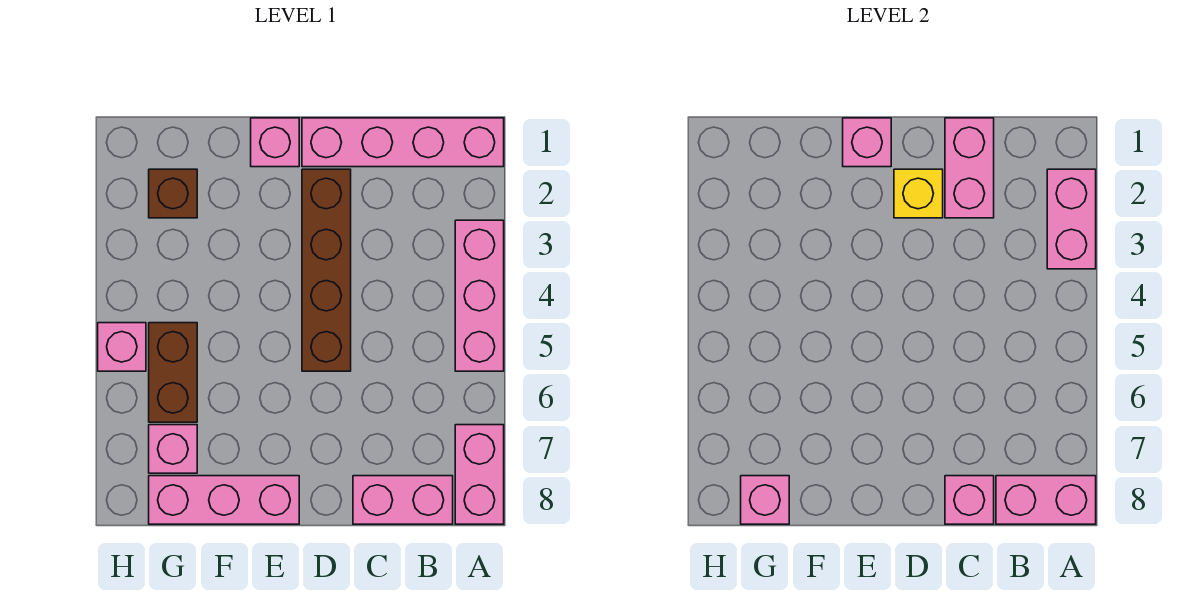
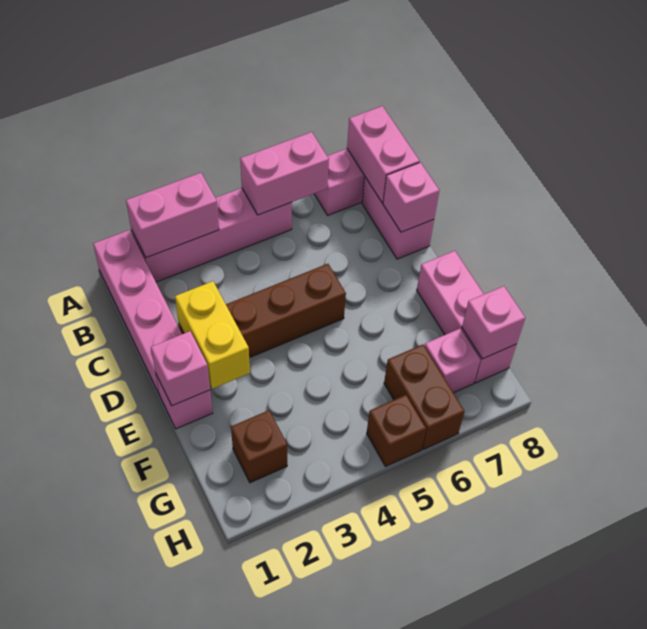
pink 1x3 brick [455,220,504,371] -> pink 1x4 brick [131,188,292,282]
pink 1x2 brick [945,118,994,218] -> pink 1x2 brick moved to [240,132,329,215]
yellow 1x1 brick [894,169,943,218] -> yellow 1x2 brick [175,281,250,389]
brown 1x2 brick [149,323,197,422] -> brown 1x2 brick turned to [384,345,464,450]
pink 1x1 brick [98,323,146,371] -> brown 1x1 brick [367,395,426,466]

